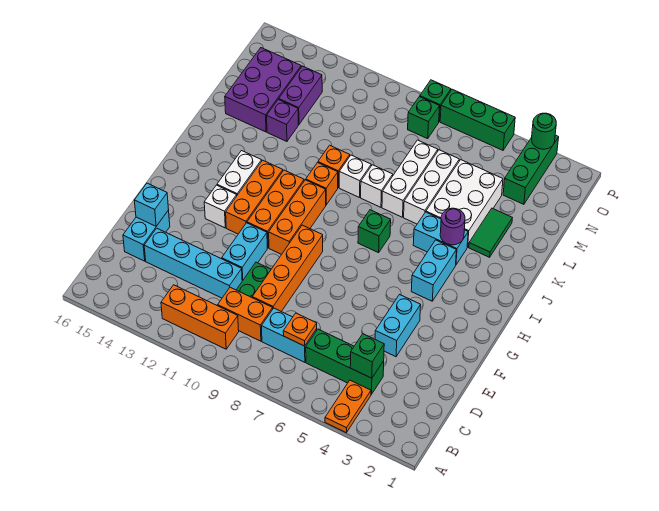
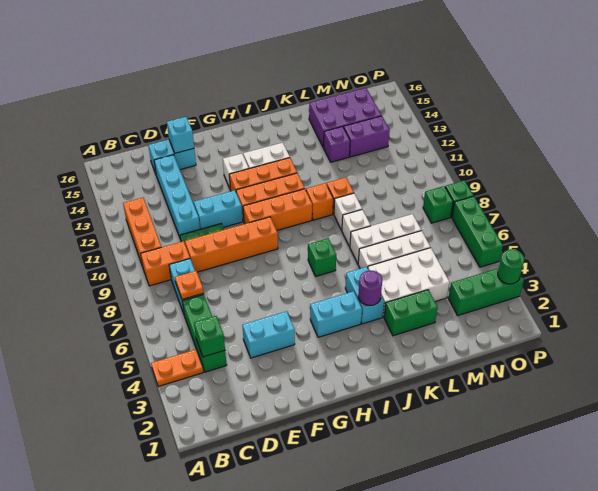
orange 1x2 brick [218,287,273,341] -> orange 1x2 brick turned to [141,241,190,286]
green 1x2 tile [469,208,512,257] -> green 1x2 brick [384,290,438,336]

